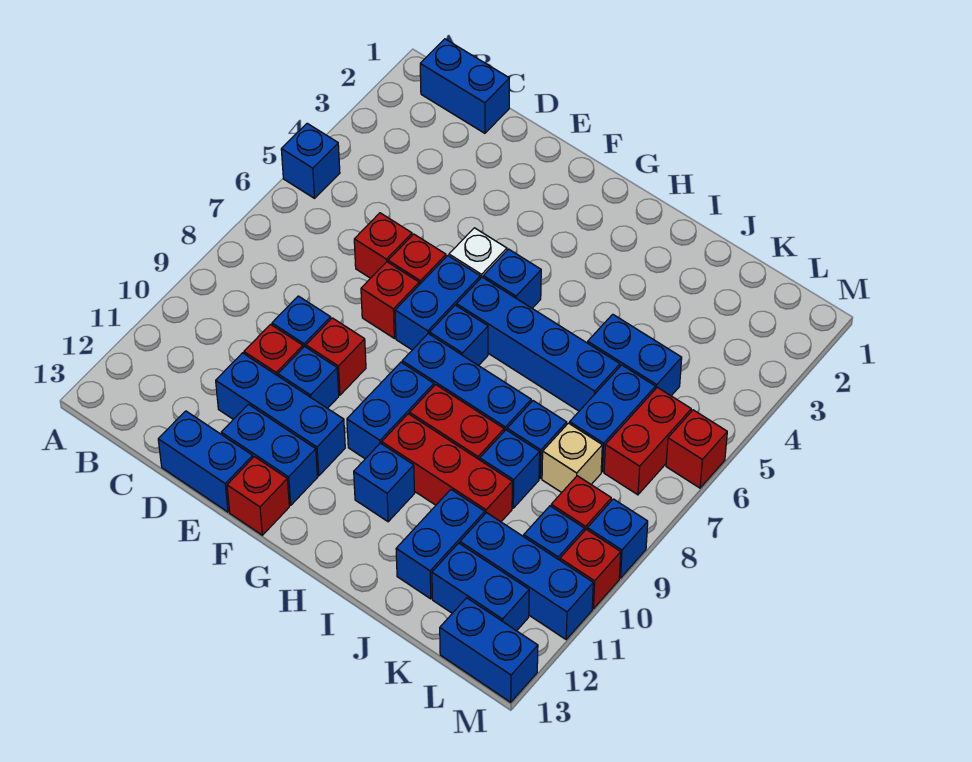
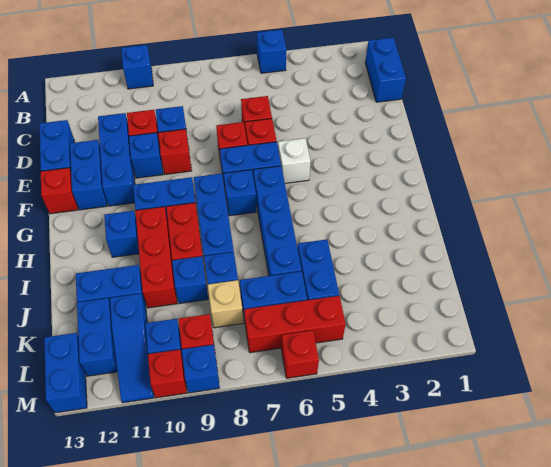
blue 1x1 brick [483,249,541,308] -> blue 1x1 brick moved to [121,45,153,89]
blue 1x3 brick [460,513,593,639] -> blue 1x3 slope [110,294,154,403]
red 1x2 brick [604,387,691,495] -> red 1x3 brick [244,296,346,353]

